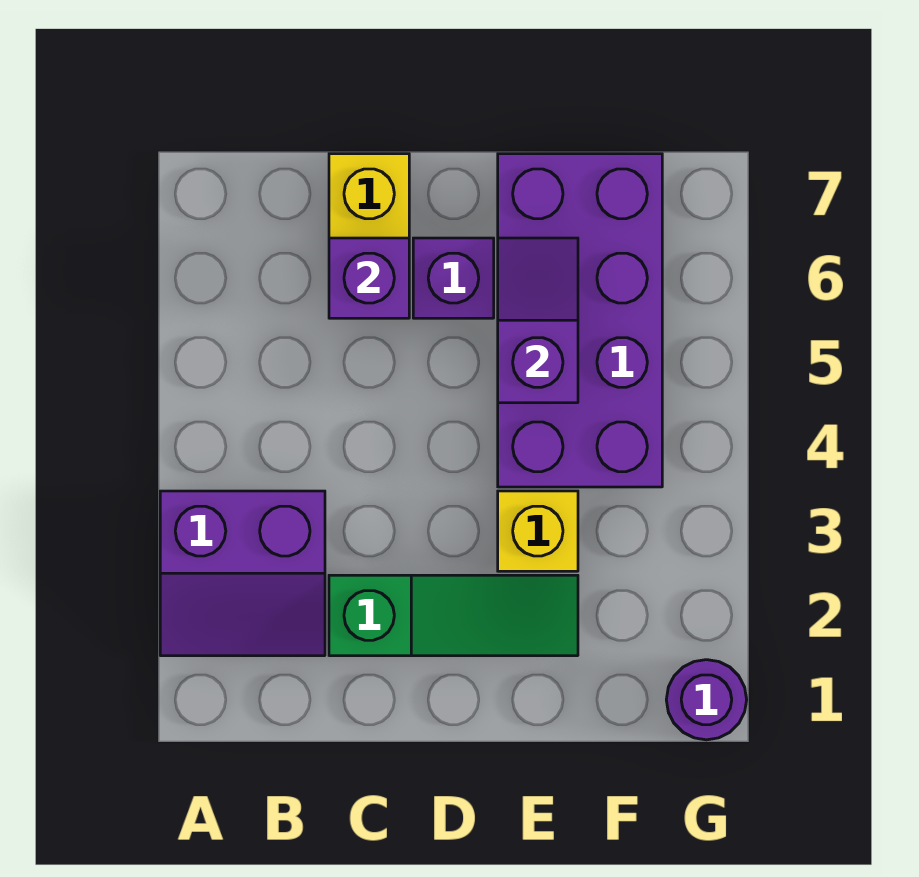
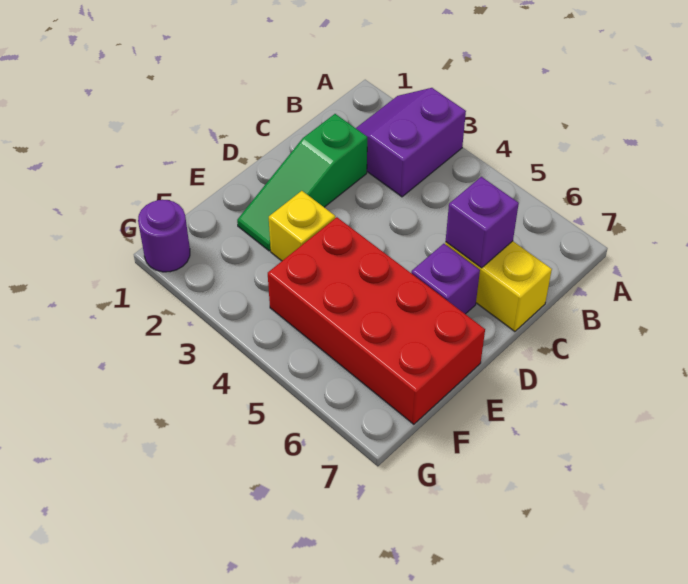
purple 2x4 brick [498,154,662,487] -> red 2x4 brick [268,217,485,424]
purple 1x2 slope [498,238,578,403] -> none

